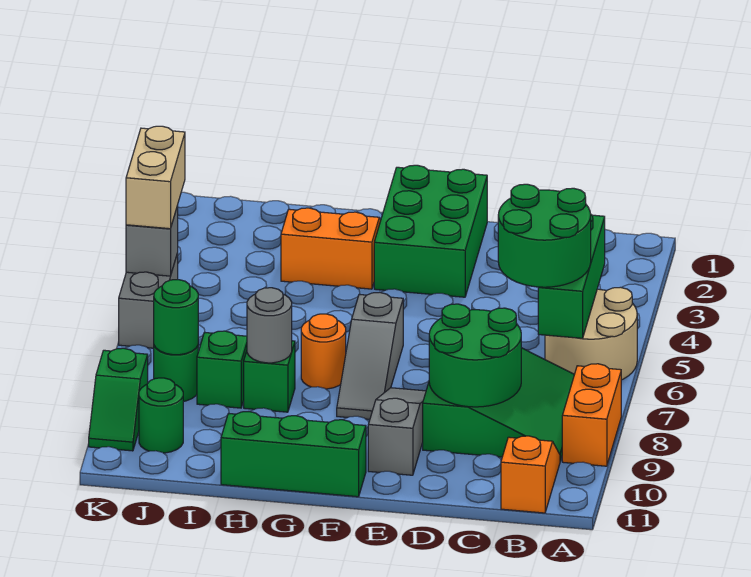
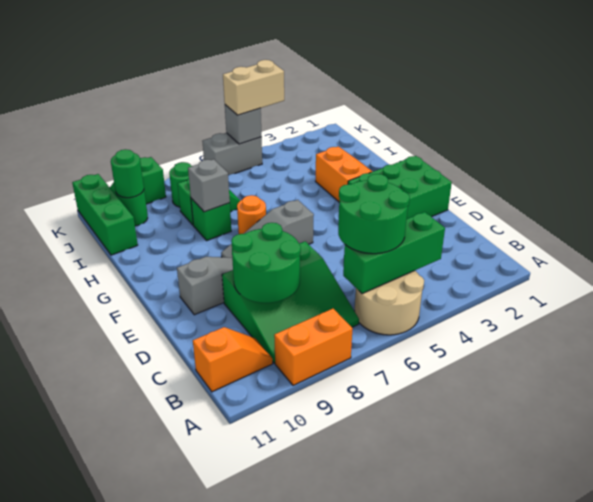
green 1x3 brick [221,412,366,497] -> green 1x3 brick moved to [72,174,138,255]
grey 1x1 round brick [247,288,292,363] -> grey 1x1 brick [188,159,230,212]
green 1x1 round brick [154,280,198,355] -> green 1x1 round brick moved to [111,149,144,198]

